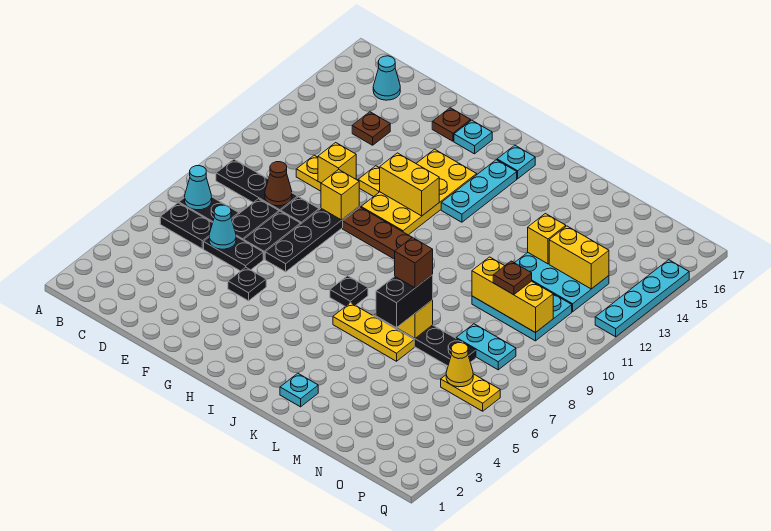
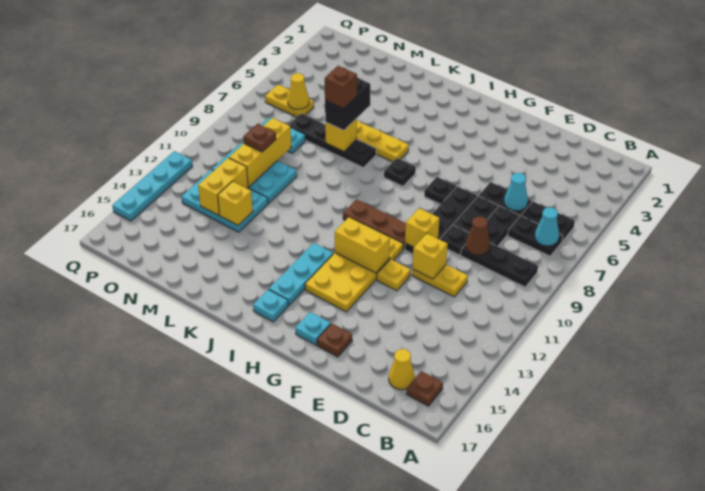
cyan 1x1 cone [373,56,400,100] -> yellow 1x1 cone [389,349,415,390]
brown 1x1 plate [352,112,390,145] -> brown 1x1 plate moved to [407,371,443,406]
black 1x1 plate [228,267,266,301] -> black 1x1 plate moved to [424,177,456,204]
cyan 1x1 plate [280,373,318,407] -> none
yellow 1x3 brick [472,257,553,333] -> yellow 1x3 brick turned to [229,118,291,187]
yellow 1x2 brick [549,226,609,289] -> yellow 1x2 brick turned to [198,158,248,215]

